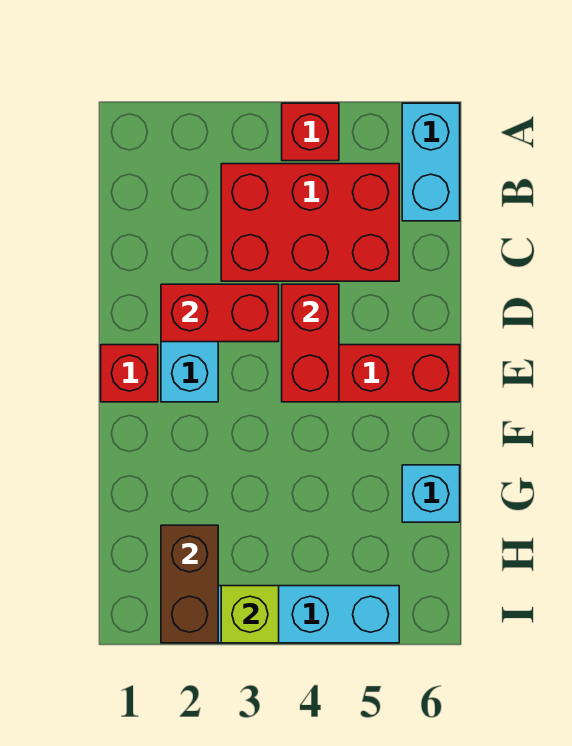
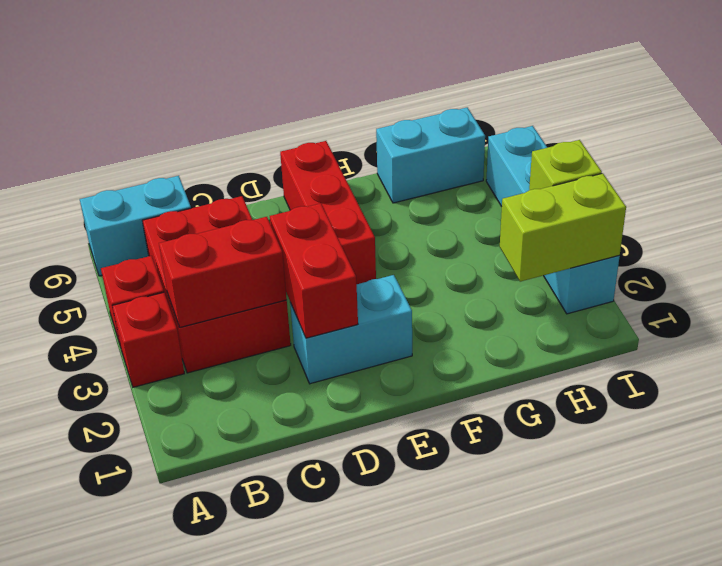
red 1x2 brick [282,284,339,402] -> red 1x2 brick moved to [159,217,287,327]
red 1x1 brick [101,345,158,402] -> red 1x1 brick moved to [112,292,184,387]
cyan 1x1 brick [402,465,460,522] -> cyan 1x2 brick [376,107,485,203]
brown 1x2 brick [161,525,218,643] -> lime 1x2 brick [500,173,626,282]

